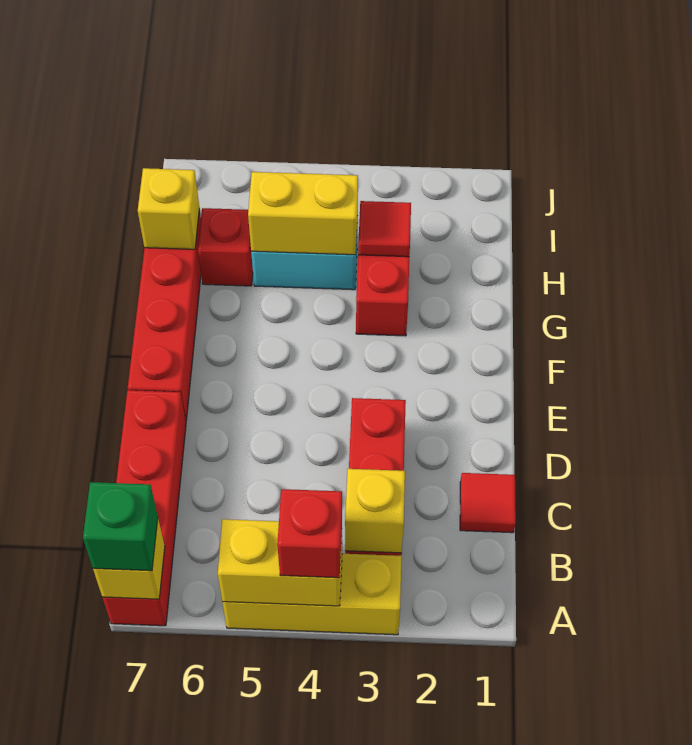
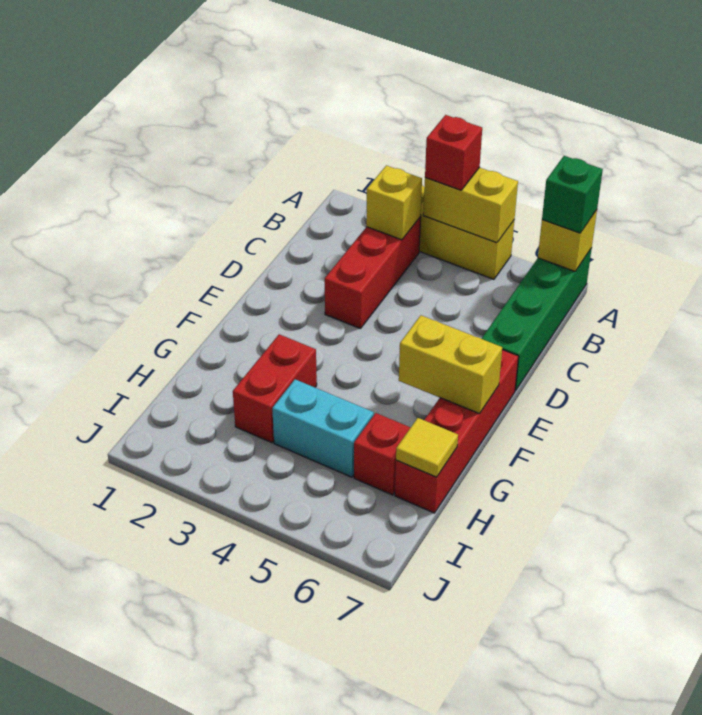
red 1x4 brick [102,390,186,626] -> green 1x4 brick [481,248,592,391]
red 1x1 tile [460,473,516,533] -> none
red 1x1 tile [358,201,411,257] -> none
yellow 1x2 brick [248,172,358,255] -> yellow 1x2 brick moved to [399,315,502,413]
yellow 1x1 brick [138,168,199,249] -> yellow 1x1 tile [396,418,458,477]

